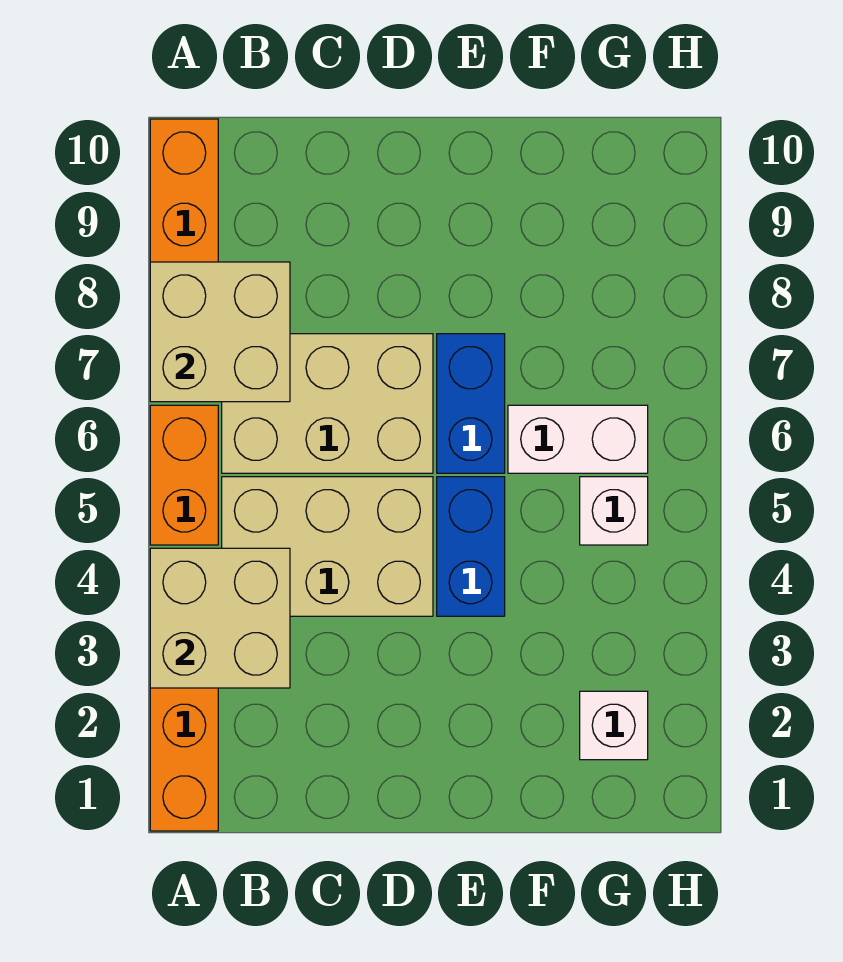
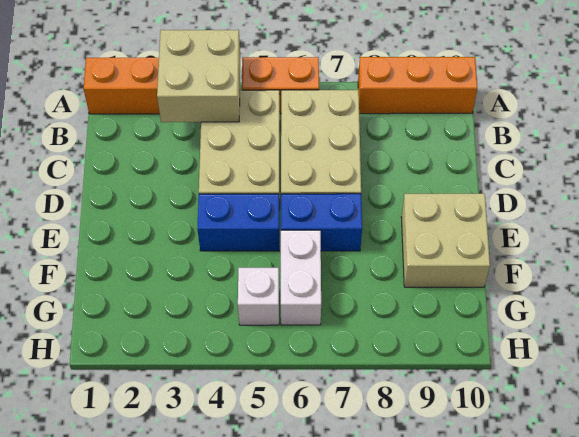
tan 2x2 brick [150,262,290,402] -> tan 2x2 brick moved to [401,194,490,287]
white 1x1 brick [580,691,648,760] -> none

